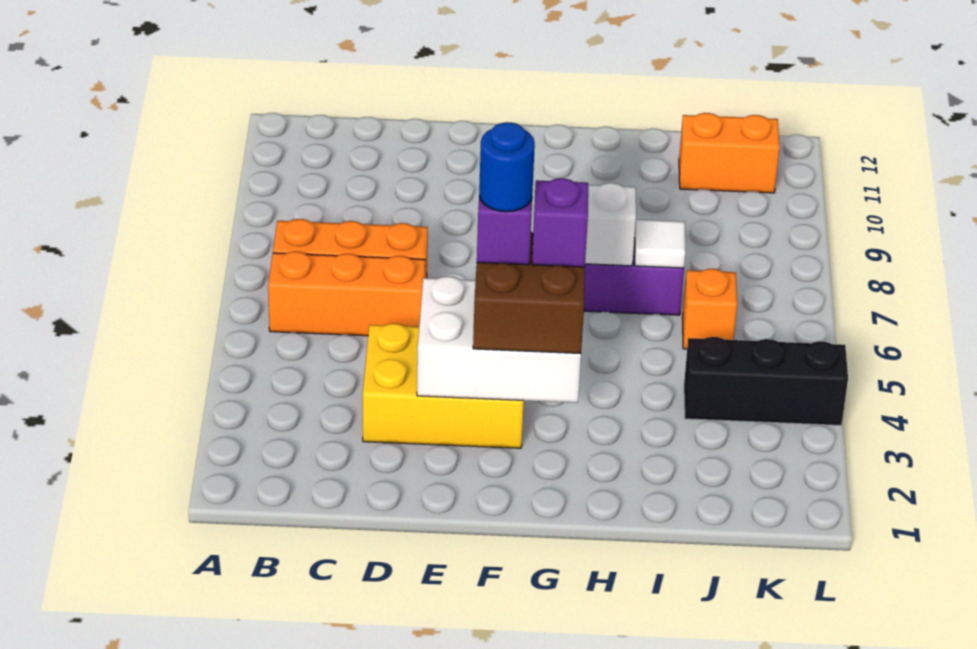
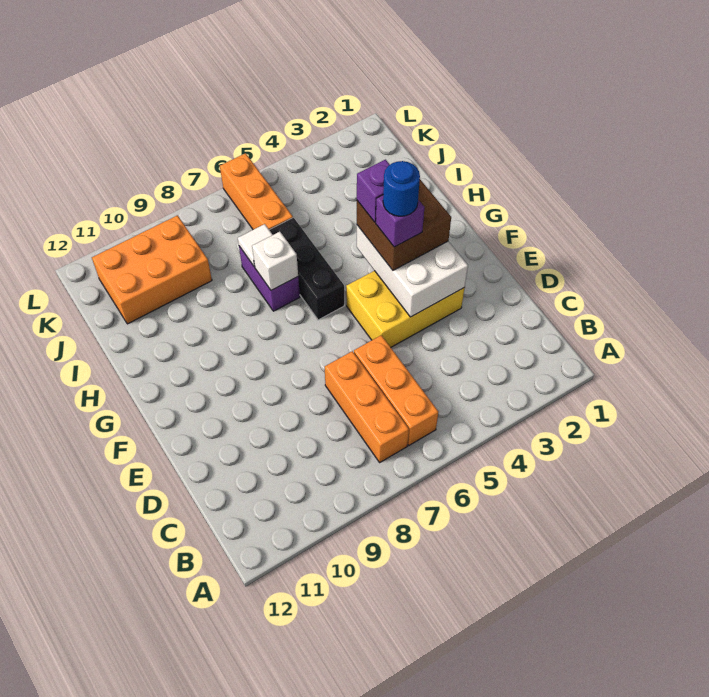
yellow 2x3 brick [363,323,524,448] -> yellow 2x3 brick turned to [346,271,464,347]
black 1x3 brick [684,337,848,425] -> black 1x3 brick moved to [270,218,344,320]
orange 1x1 brick [682,269,737,349] -> orange 1x3 brick [220,153,293,230]
orange 1x2 brick [679,113,780,193] -> orange 2x3 brick [92,215,212,324]

